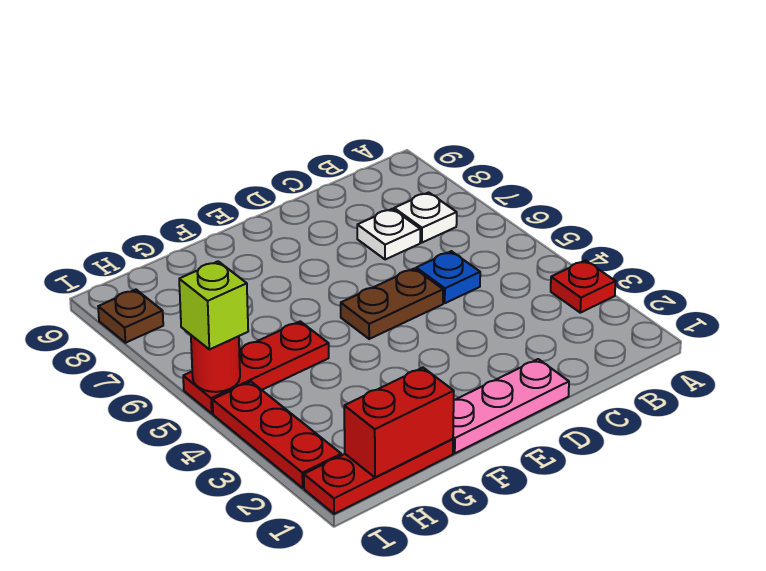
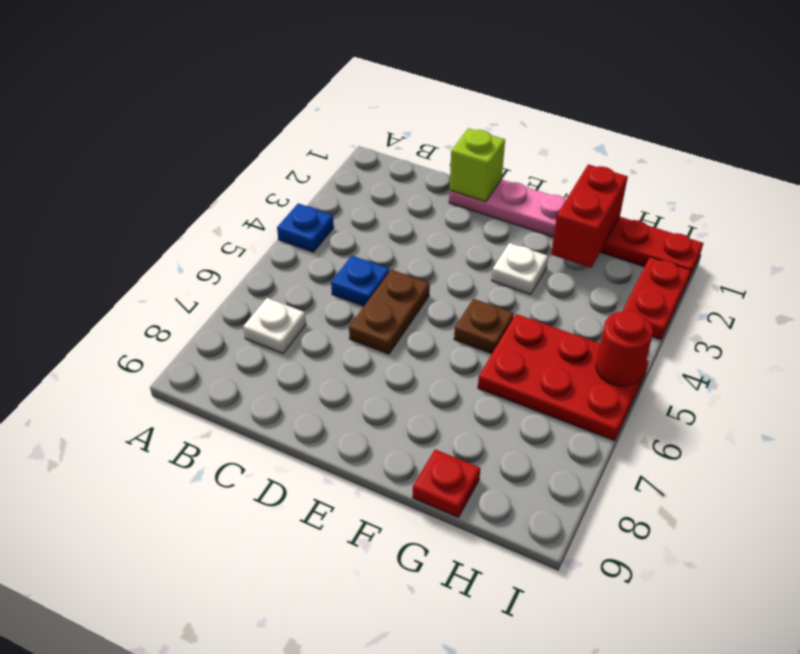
red 1x1 plate [551,260,616,313] -> red 1x1 plate moved to [413,449,480,517]
none -> blue 1x1 plate [277,203,334,252]
white 1x1 plate [357,209,420,260] -> white 1x1 plate moved to [492,243,548,295]
brown 1x2 plate [341,268,443,339] -> brown 1x2 plate turned to [349,270,430,354]
red 1x2 brick [344,368,454,477] -> red 1x2 brick turned to [551,164,628,268]
red 1x3 plate [183,321,329,413] -> red 2x3 plate [478,314,649,441]
red 1x3 plate [213,382,341,488] -> red 1x2 plate [623,257,691,340]
lime 1x1 brick [179,261,248,349] -> lime 1x1 brick moved to [449,128,505,202]
brown 1x1 plate [98,290,163,343] -> brown 1x1 plate moved to [454,299,514,354]

